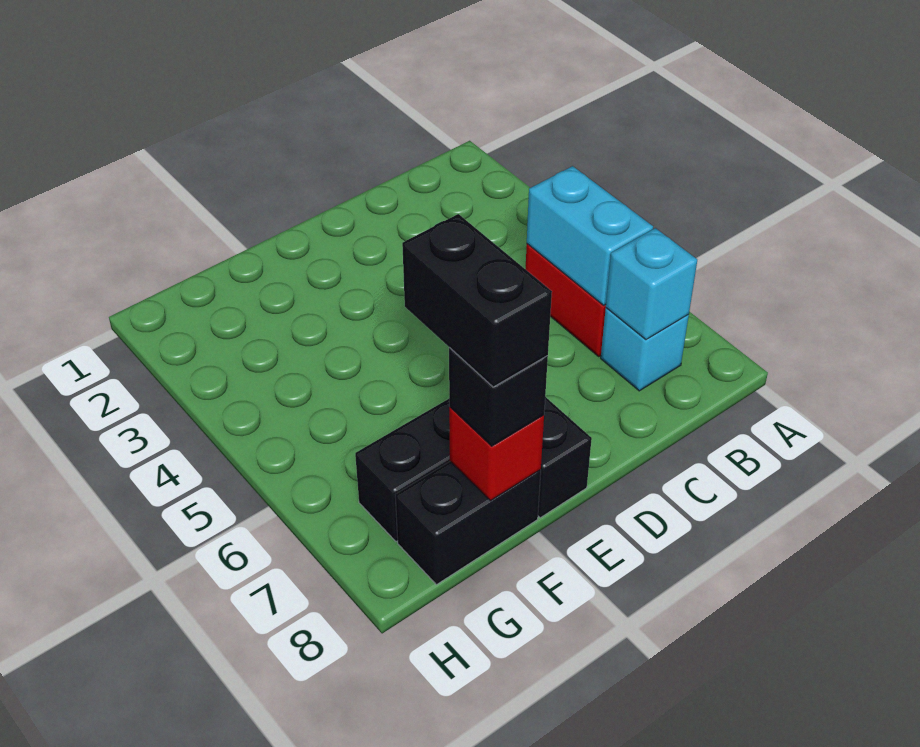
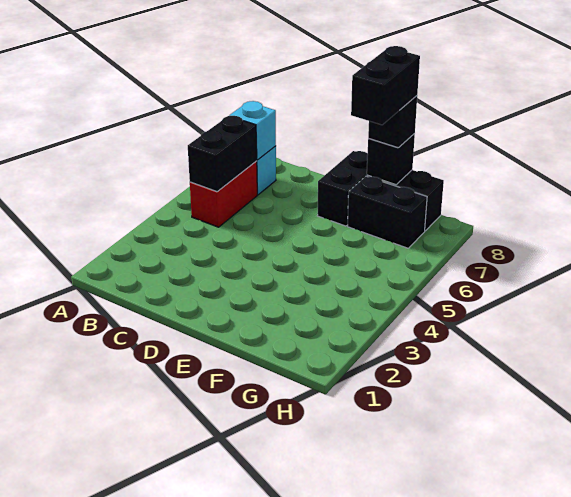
cyan 1x2 brick [527,166,653,305] -> black 1x2 brick [188,116,257,192]
red 1x1 brick [449,407,544,501] -> black 1x1 brick [367,134,415,185]

